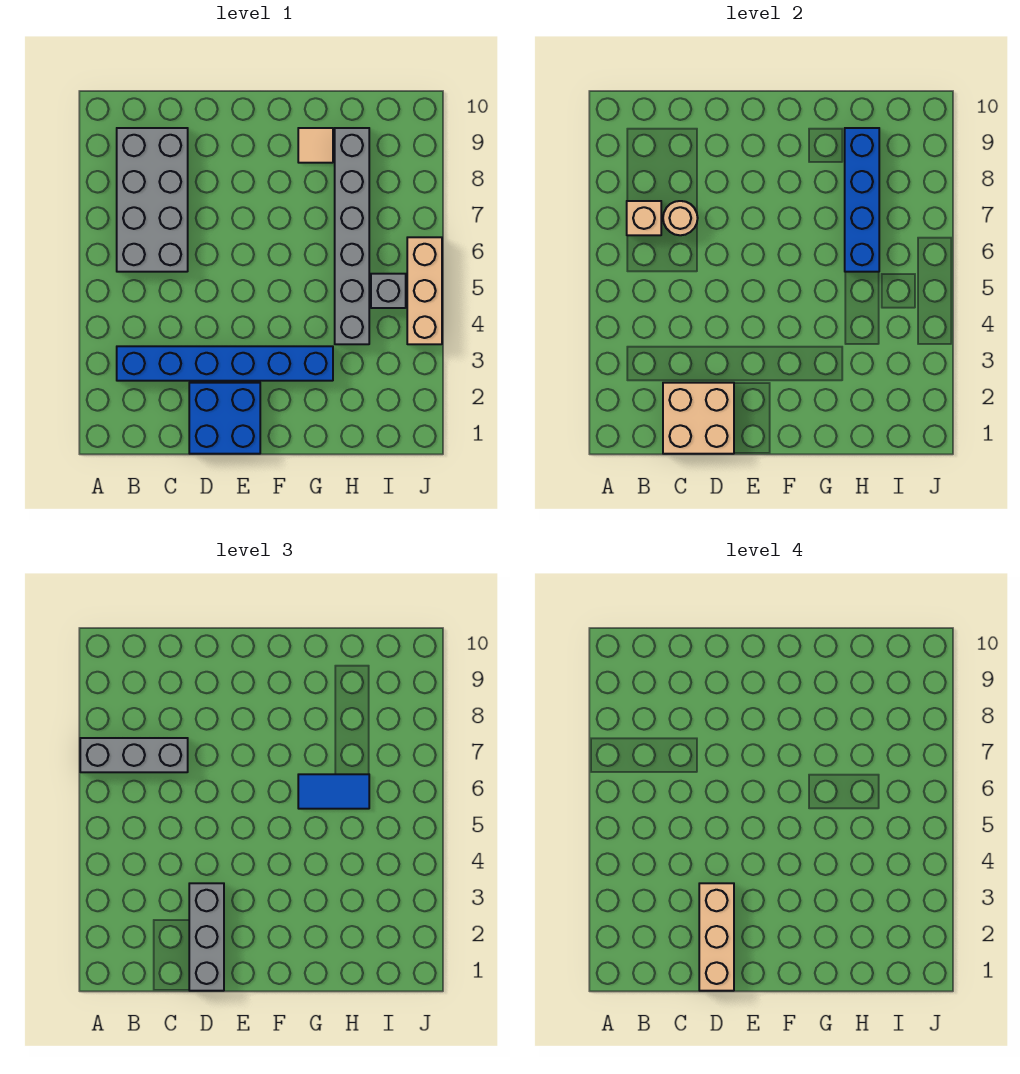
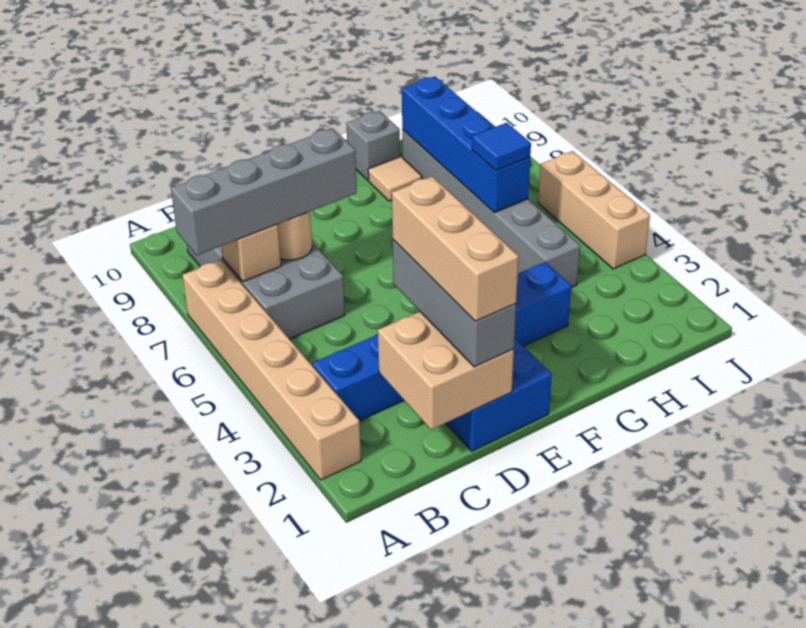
none -> tan 1x6 brick [183,260,361,480]
grey 1x3 brick [80,738,188,772] -> grey 1x4 brick [171,128,357,255]
blue 1x2 tile [298,774,369,809] -> blue 1x1 tile [472,123,531,170]
grey 1x1 brick [371,274,406,308] -> grey 1x1 brick moved to [347,111,400,180]

